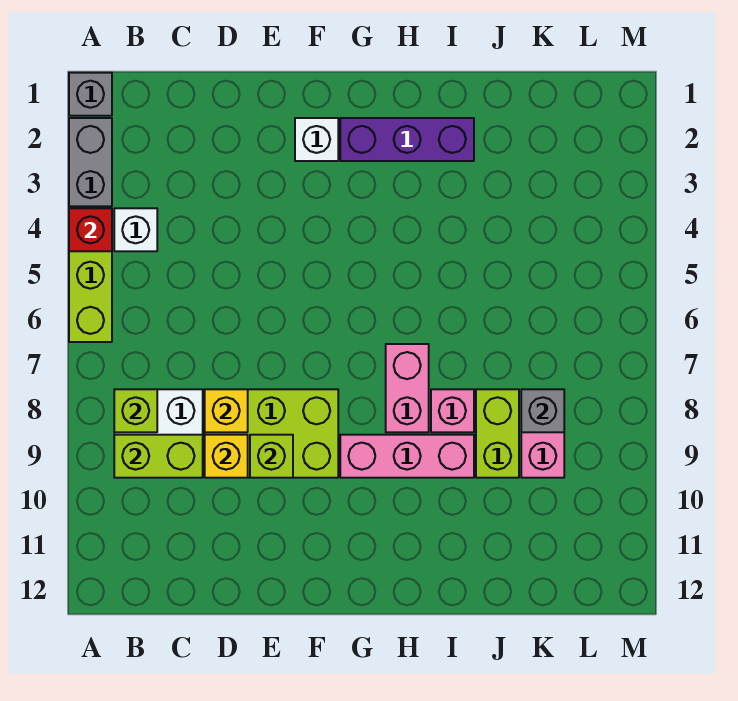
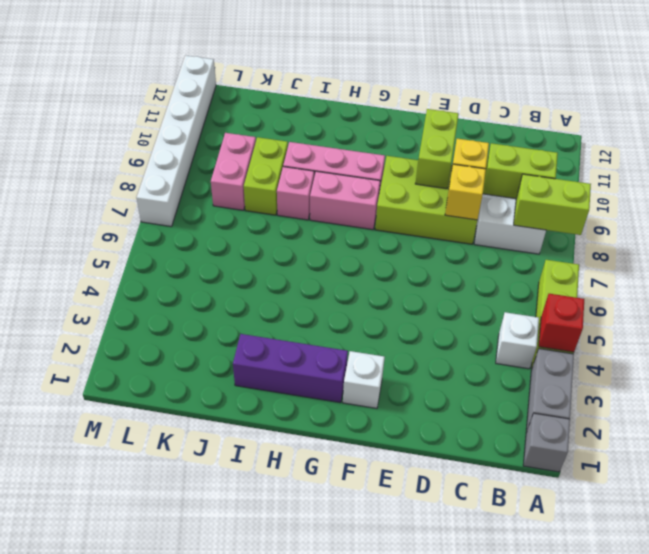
lime 1x1 brick [114,389,157,432] -> lime 1x2 brick [514,174,591,235]
lime 1x1 brick [250,435,293,478] -> lime 1x2 brick [415,109,459,189]
pink 1x2 brick [386,344,429,432] -> pink 1x2 brick turned to [310,171,380,230]
grey 1x1 brick [521,389,564,432] -> none
none -> white 1x6 brick [136,55,216,227]

